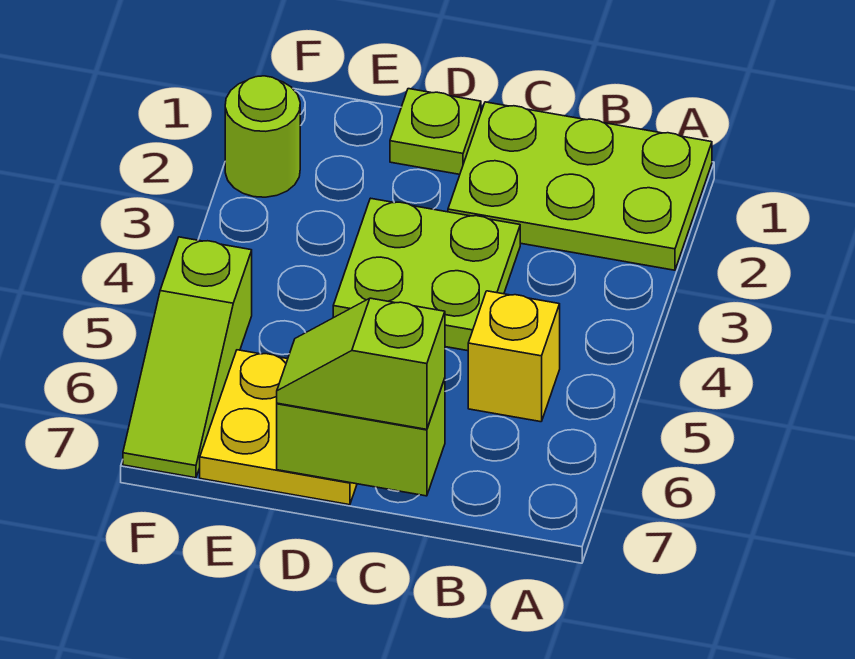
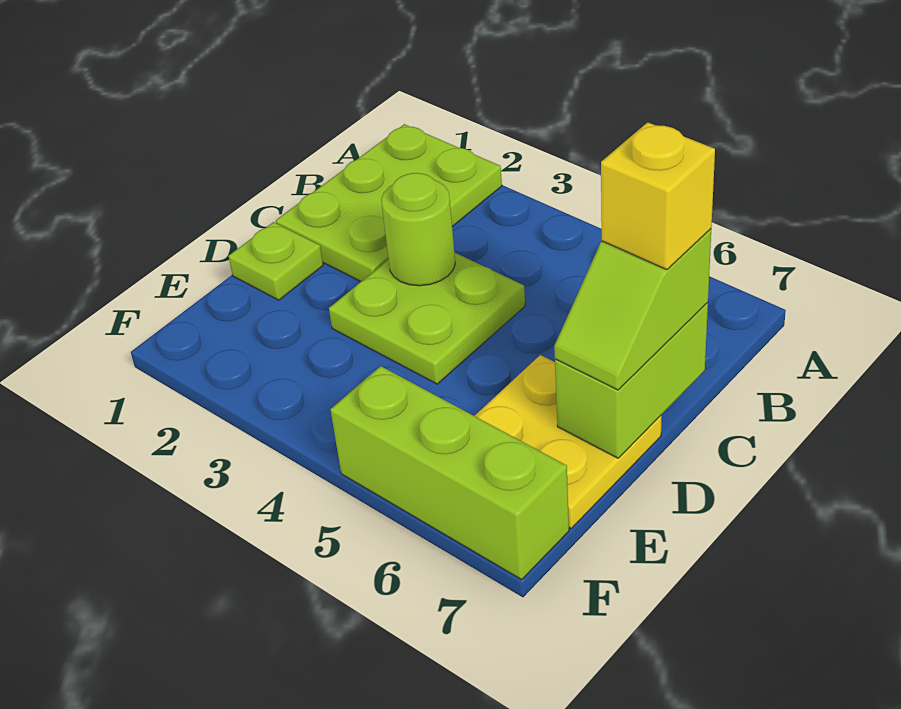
yellow 1x1 brick [468,291,560,422] -> yellow 1x1 brick moved to [601,122,715,270]
lime 1x1 round brick [225,76,300,197] -> lime 1x1 round brick moved to [381,173,455,286]
lime 1x3 slope [123,237,252,478] -> lime 1x3 brick [330,366,569,579]

